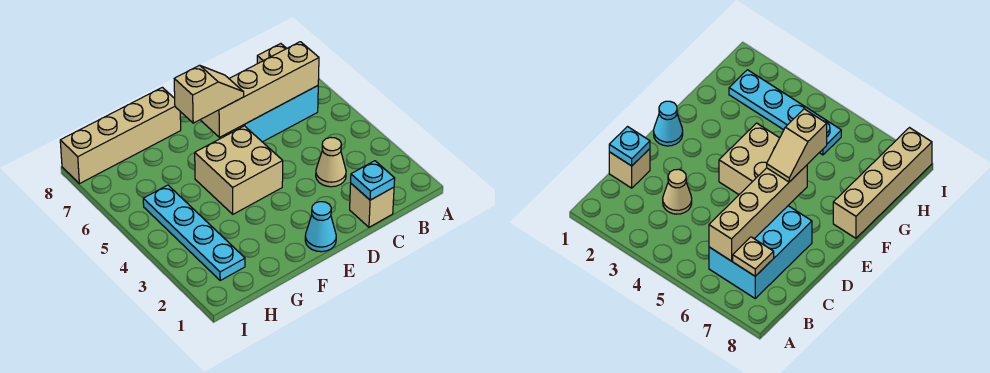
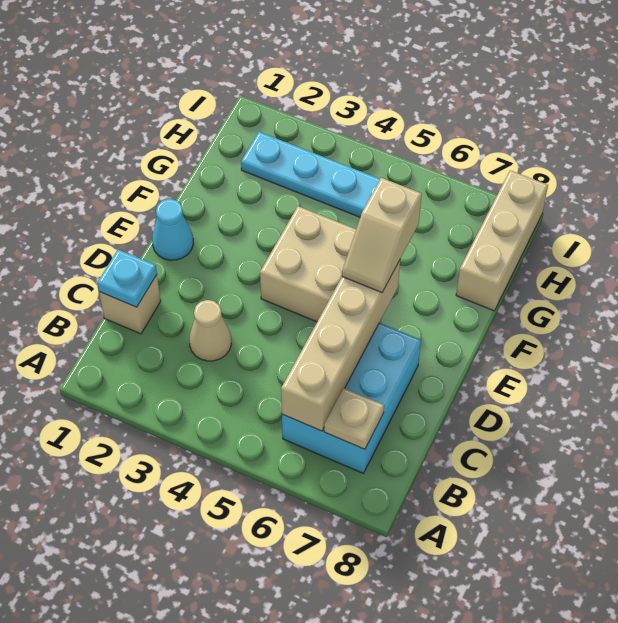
tan 1x4 brick [60,87,181,184] -> tan 1x3 brick [456,170,548,311]

